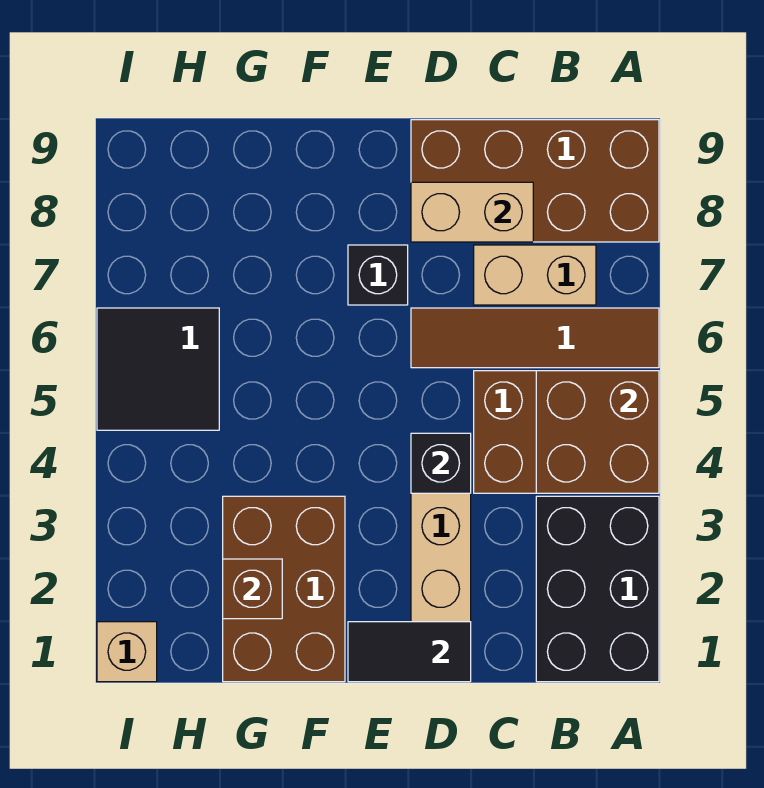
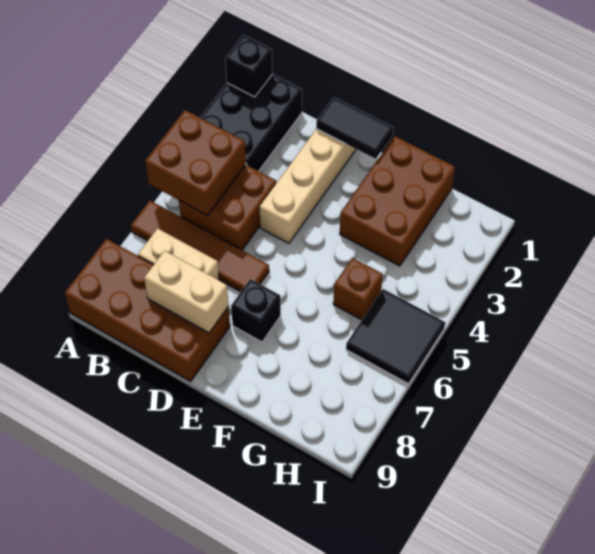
black 1x1 brick [411,433,471,493] -> black 1x1 brick moved to [225,35,273,97]
brown 1x1 brick [223,559,282,619] -> brown 1x1 brick moved to [333,258,383,320]
tan 1x1 brick [97,622,157,682] -> none

